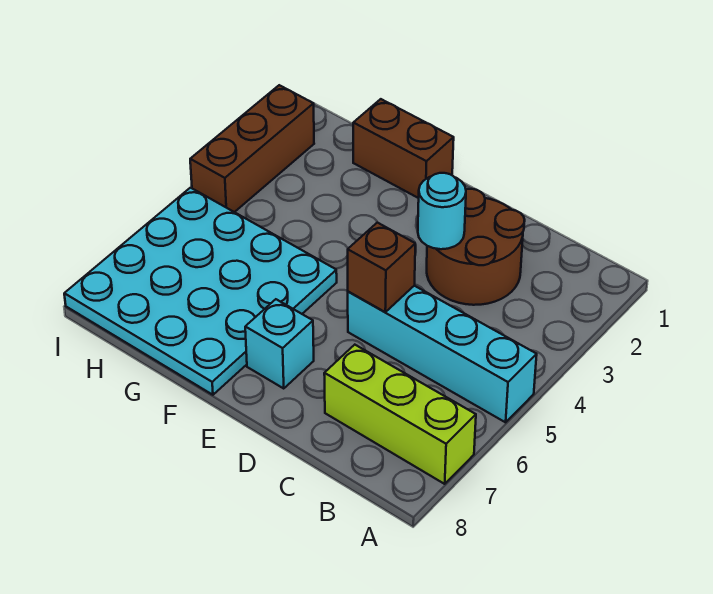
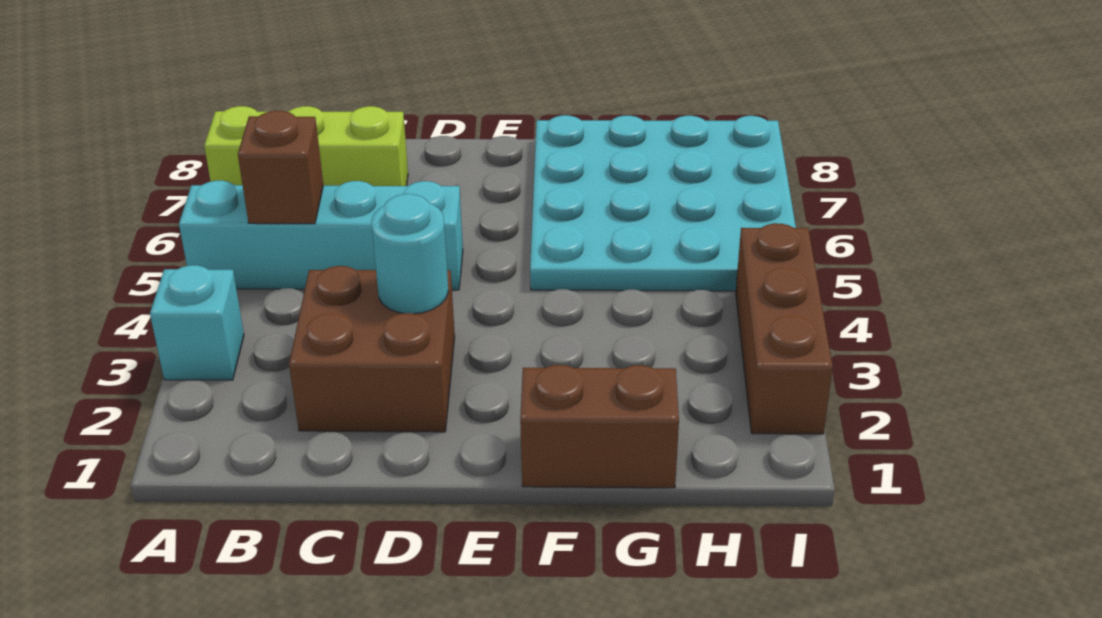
brown 2x2 round brick [427,189,525,305] -> brown 2x2 brick [289,266,455,432]
brown 1x1 brick [348,223,415,312] -> brown 1x1 brick moved to [238,111,323,224]
cyan 1x1 brick [245,299,314,388] -> cyan 1x1 brick moved to [150,265,244,380]

